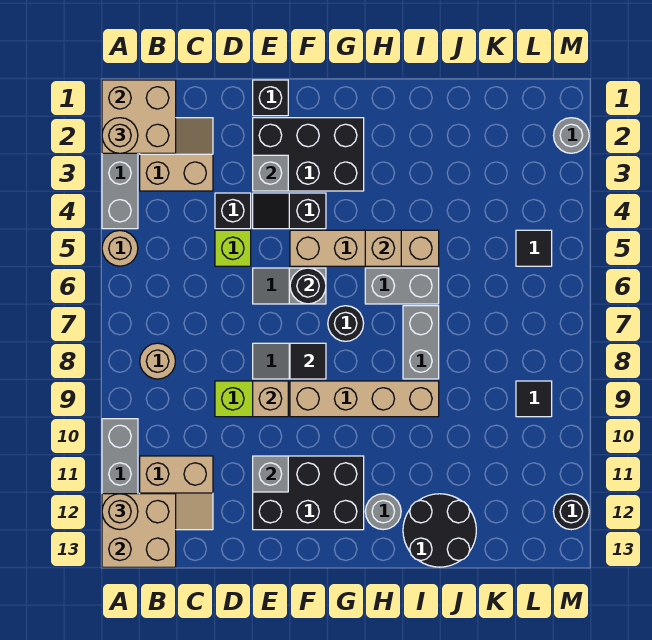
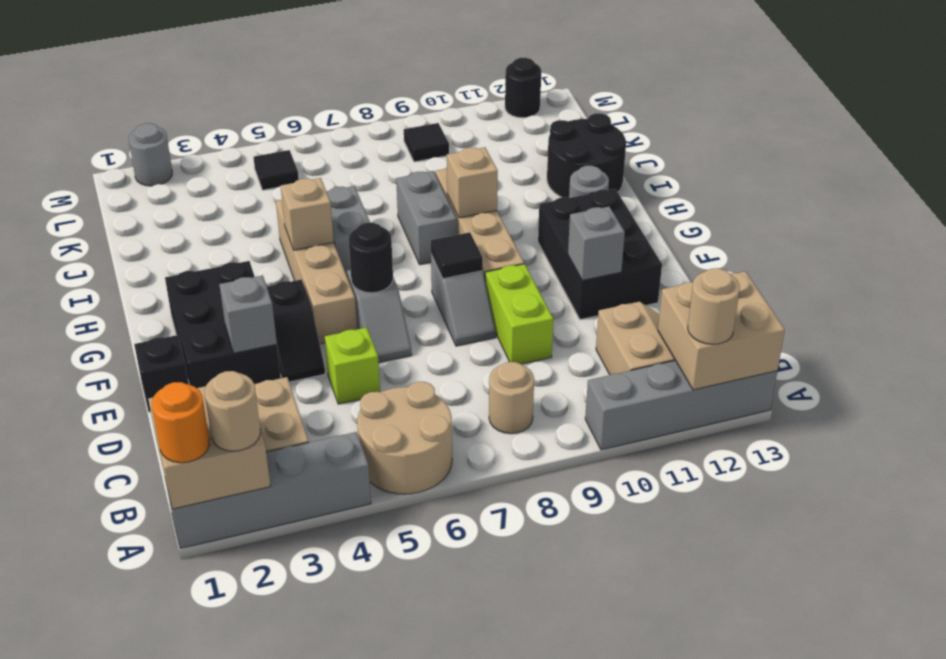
none -> orange 1x1 round brick [152,382,209,463]
tan 1x1 round brick [102,231,138,266] -> tan 2x2 round brick [357,382,452,494]
black 1x1 brick [215,193,251,229] -> none
tan 1x1 brick [253,381,288,417] -> tan 1x1 brick moved to [447,147,498,218]
black 1x1 round brick [328,306,364,341] -> none
grey 1x2 brick [403,306,439,379] -> grey 1x2 brick turned to [396,171,457,265]

